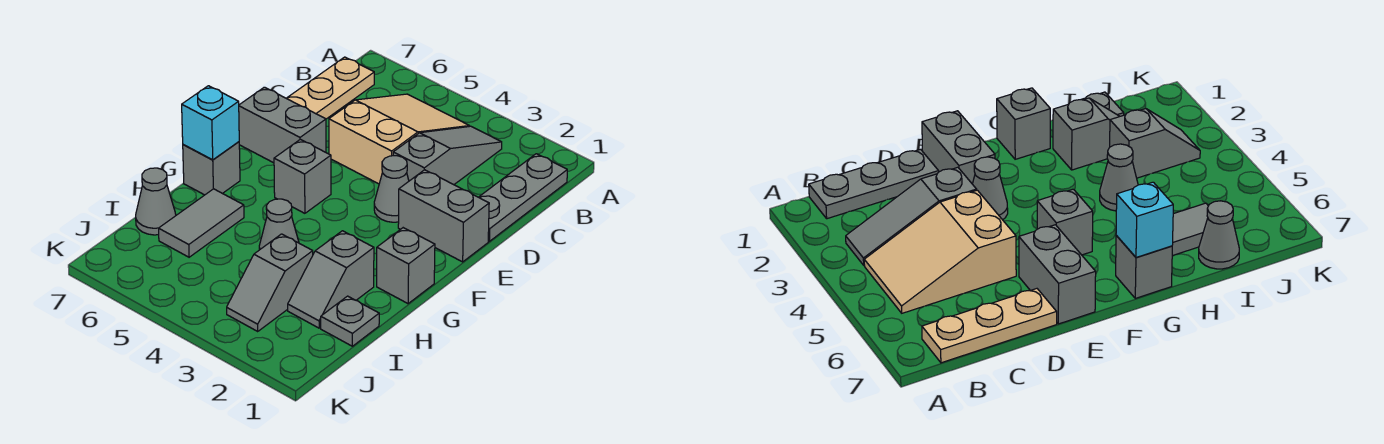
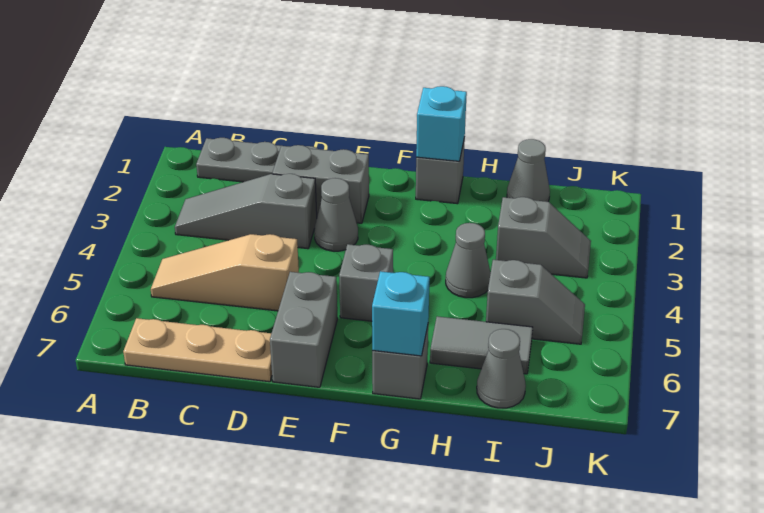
tan 2x3 slope [329,94,470,184] -> tan 1x3 slope [151,234,299,311]
grey 1x2 brick [398,170,489,262] -> grey 1x2 brick turned to [272,145,369,223]
none -> cyan 1x1 brick [416,86,467,161]
grey 1x2 slope [288,231,374,328] -> grey 1x2 slope moved to [486,260,585,344]
grey 1x1 plate [321,296,379,346] -> grey 1x1 cone [507,139,550,202]

